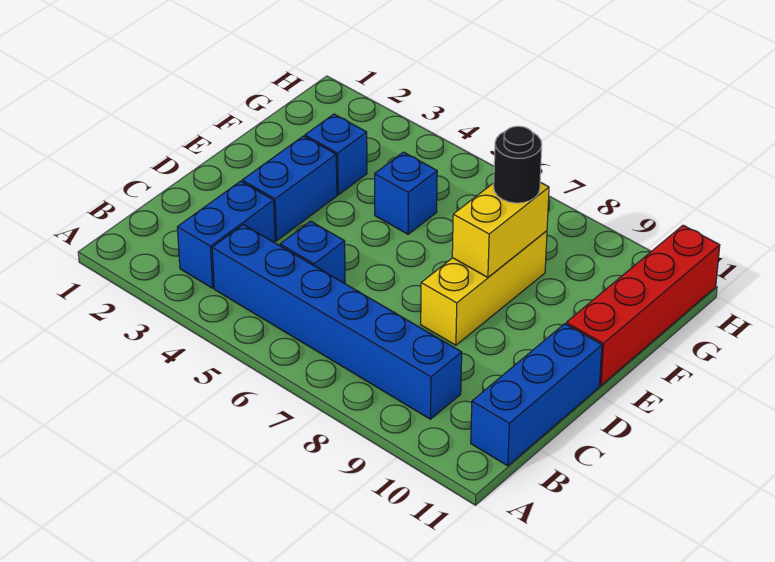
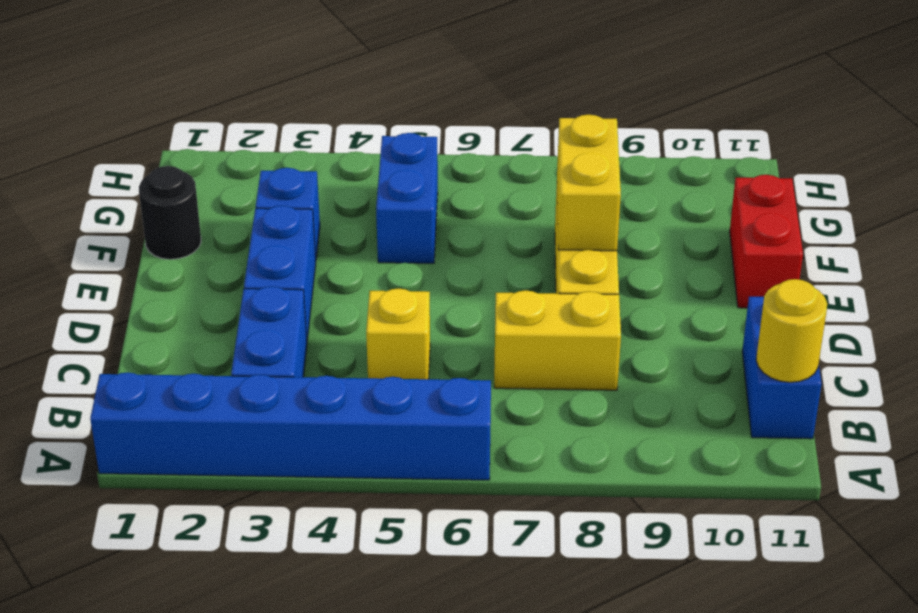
blue 1x6 brick [212,225,462,419] -> blue 1x6 brick moved to [90,372,491,480]
blue 1x3 brick [471,324,602,466] -> blue 1x2 brick [742,297,822,439]
none -> yellow 1x1 round brick [756,279,827,382]
blue 1x1 brick [280,221,345,284] -> yellow 1x1 brick [366,288,430,379]
none -> yellow 1x2 brick [494,290,621,390]
red 1x4 brick [566,225,720,386] -> red 1x2 brick [730,175,803,308]
blue 1x1 brick [375,152,437,234] -> blue 1x2 brick [376,133,438,263]
black 1x1 round brick [494,126,542,203] -> black 1x1 round brick moved to [139,166,201,259]

